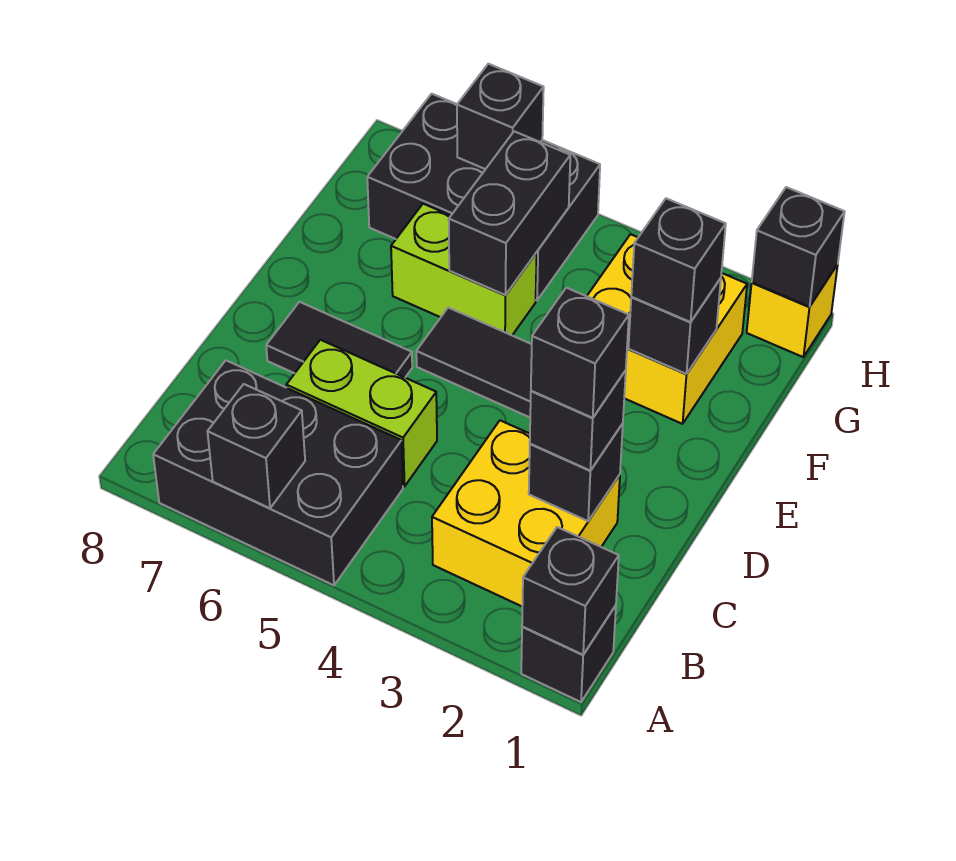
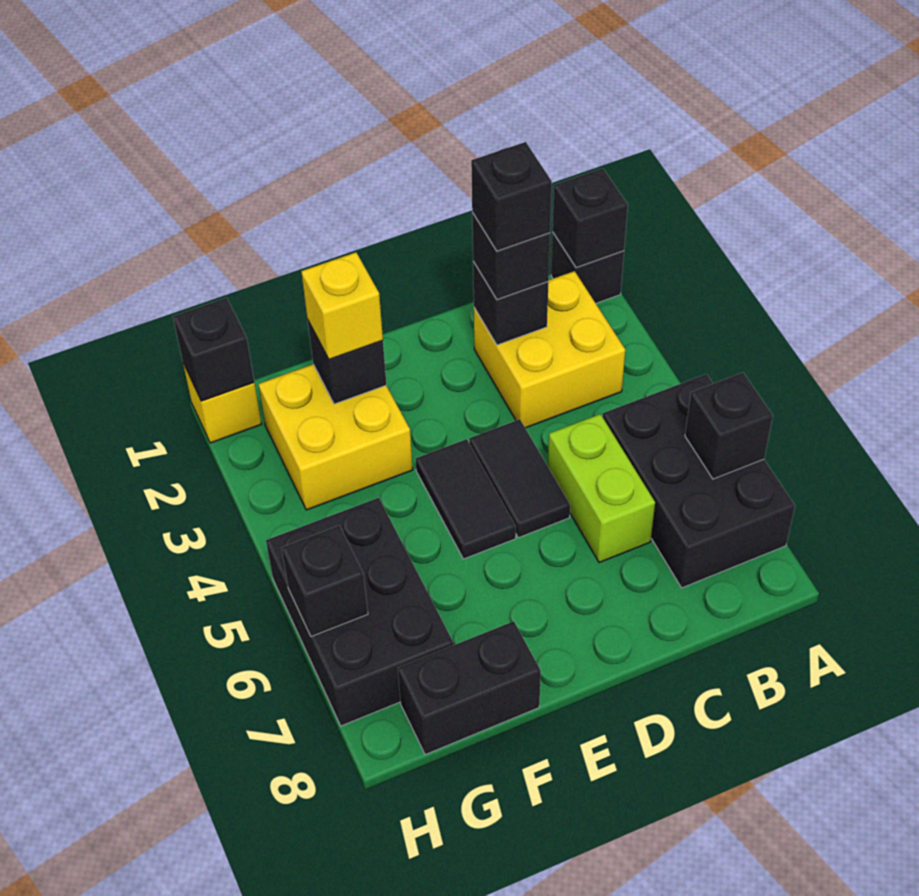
black 1x2 tile [266,302,412,377] -> black 1x2 tile moved to [469,419,570,538]
black 1x1 brick [631,198,726,322] -> yellow 1x1 brick [301,252,383,359]
lime 1x2 brick [391,204,537,335] -> none
black 1x2 brick [449,131,570,295] -> black 1x2 brick moved to [398,621,541,755]

